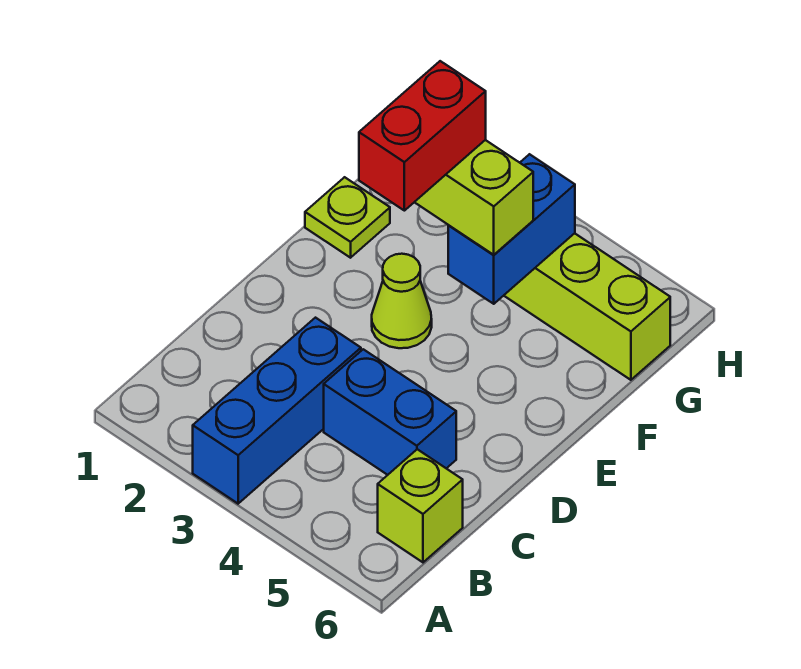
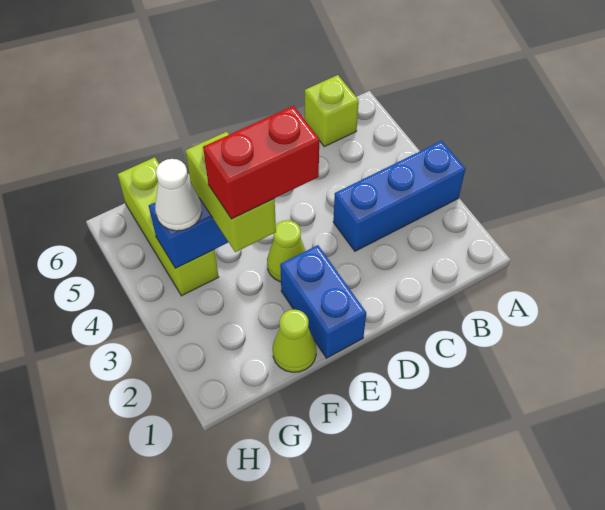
blue 1x2 brick [324,349,456,475] -> blue 1x2 brick moved to [280,245,366,358]
lime 1x1 plate [305,177,390,258] -> lime 1x1 cone [273,309,316,372]
none -> white 1x1 cone [155,159,202,231]

